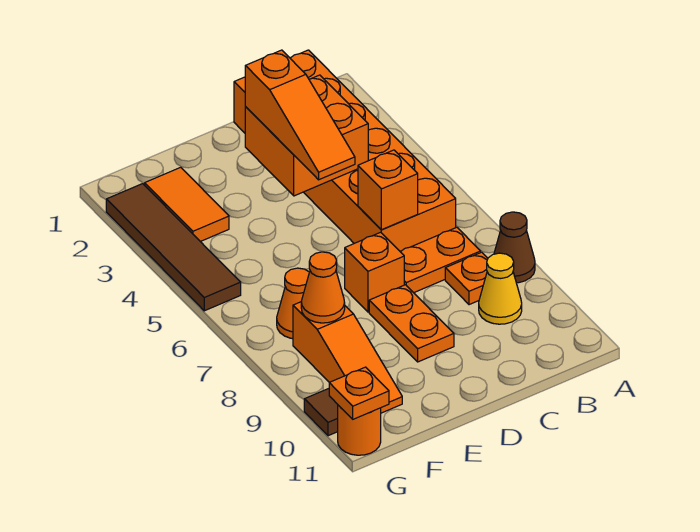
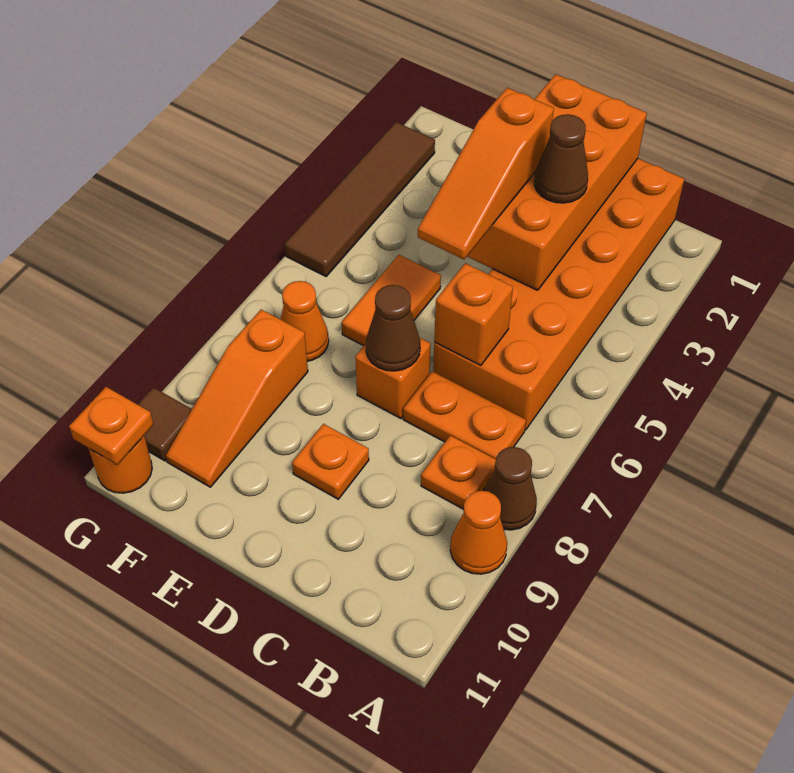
yellow 1x1 cone [479,253,522,324] -> none
orange 2x2 brick [245,75,368,196] -> orange 2x4 brick [467,74,647,290]
none -> brown 1x1 cone [534,114,588,203]
none -> brown 1x1 cone [366,285,420,371]
orange 1x2 plate [369,285,454,362] -> orange 1x1 plate [292,424,369,499]
orange 1x2 tile [145,167,229,242] -> orange 1x2 tile moved to [342,255,441,346]
orange 1x1 cone [301,252,345,323] -> orange 1x1 cone moved to [450,491,507,574]

